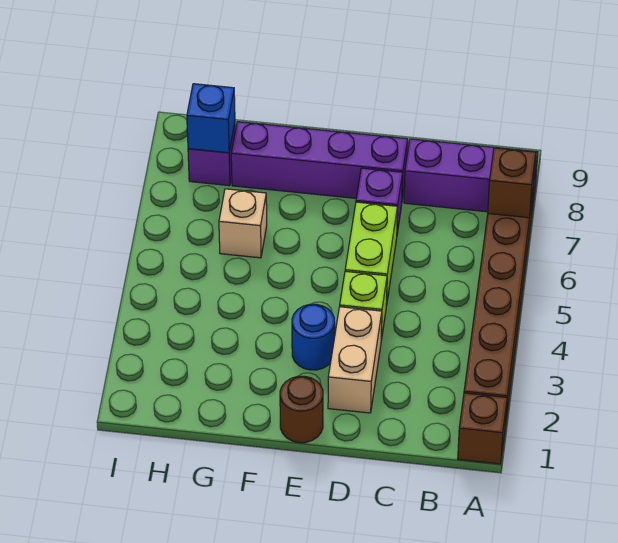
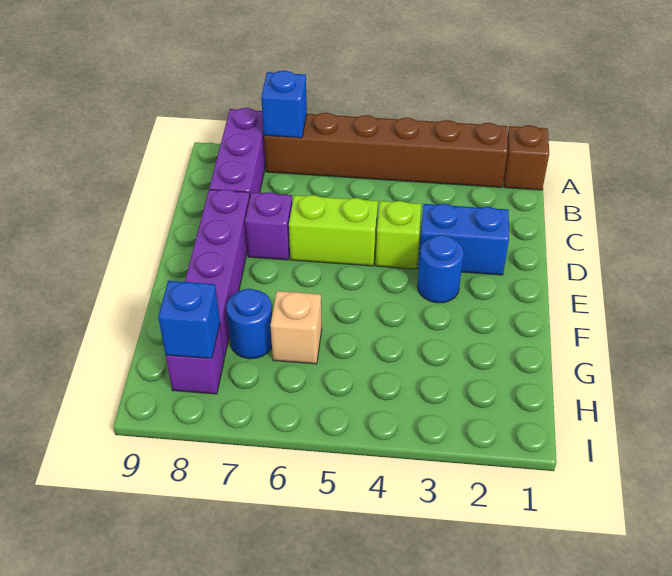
brown 1x1 brick [488,148,536,218] -> blue 1x1 brick [261,71,307,138]
tan 1x2 brick [328,307,382,413] -> blue 1x2 brick [419,204,509,275]
brown 1x1 round brick [280,376,323,443] -> none
none -> blue 1x1 round brick [226,289,272,359]

